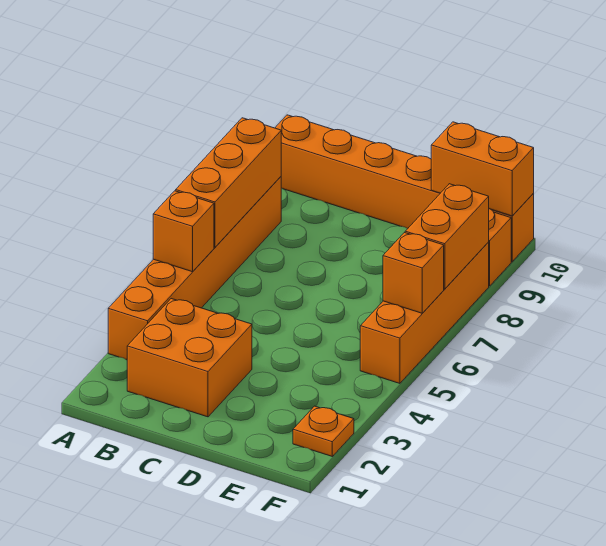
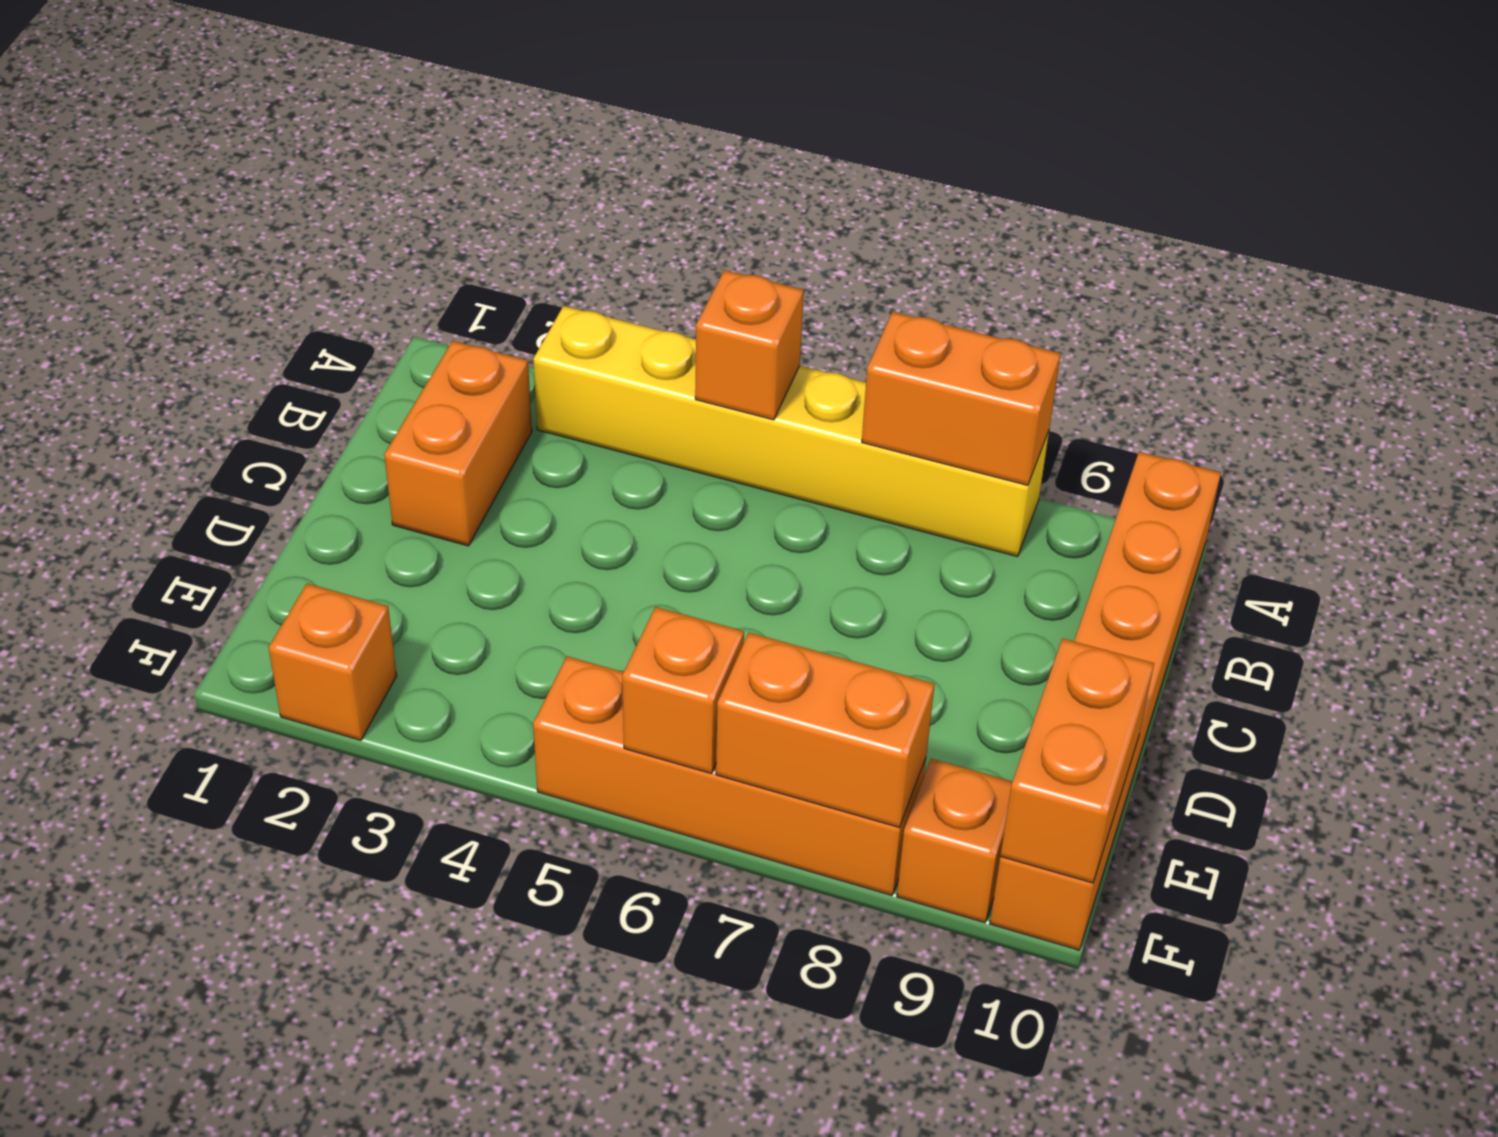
orange 1x6 brick [108,177,281,360] -> yellow 1x6 brick [533,306,1049,557]
orange 1x3 brick [176,118,281,247] -> orange 1x2 brick [862,312,1060,485]
orange 2x2 brick [127,299,252,417] -> orange 1x2 brick [384,341,532,546]
orange 1x1 plate [293,406,354,456] -> orange 1x1 brick [269,583,397,740]

